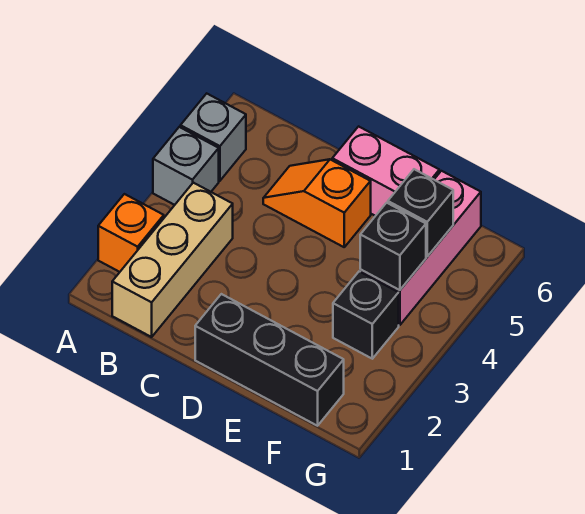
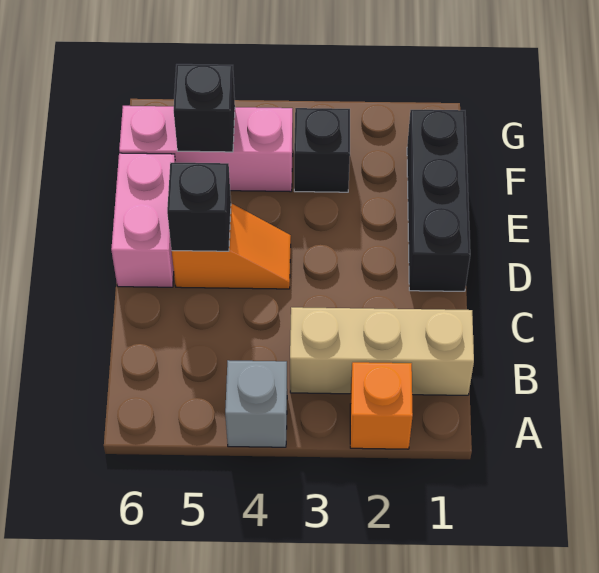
grey 1x1 brick [181,94,246,181] -> none
orange 1x2 slope [263,159,371,247] -> orange 1x2 slope turned to [172,204,291,289]
black 1x1 brick [360,203,426,290] -> black 1x1 brick moved to [167,163,231,251]

